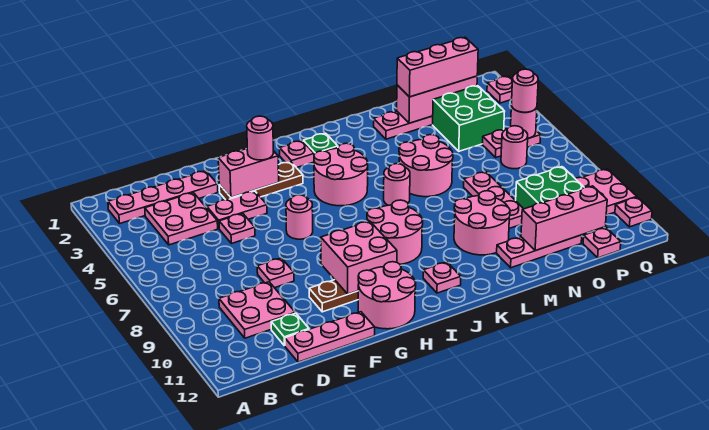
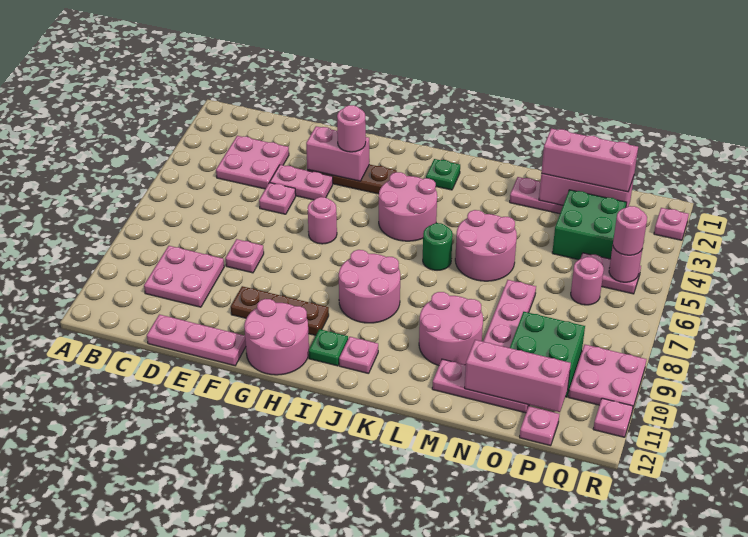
pink 1x4 plate [108,171,218,223] -> none
green 1x1 plate [271,313,309,346] -> green 1x1 plate moved to [309,329,348,366]
pink 2x2 brick [321,221,397,294] -> none
pink 1x1 plate [280,141,314,168] -> none
pink 1x1 round brick [384,164,410,205] -> green 1x1 round brick [423,223,453,270]

